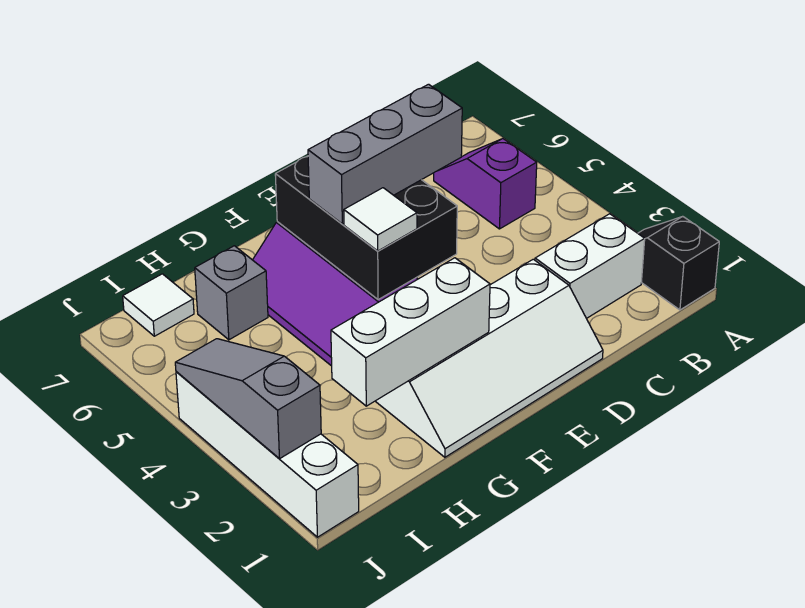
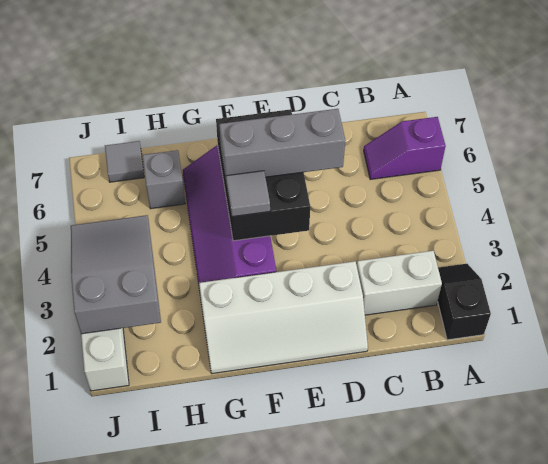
purple 1x2 slope [434,139,537,229] -> purple 1x2 slope turned to [364,117,446,180]
white 1x3 brick [331,258,490,406] -> none
white 1x1 tile [344,188,417,251] -> grey 1x1 tile [226,171,270,217]
white 1x1 tile [123,274,194,336] -> grey 1x1 tile [105,141,144,182]
grey 1x3 slope [175,339,321,459] -> grey 2x3 slope [71,215,161,334]

